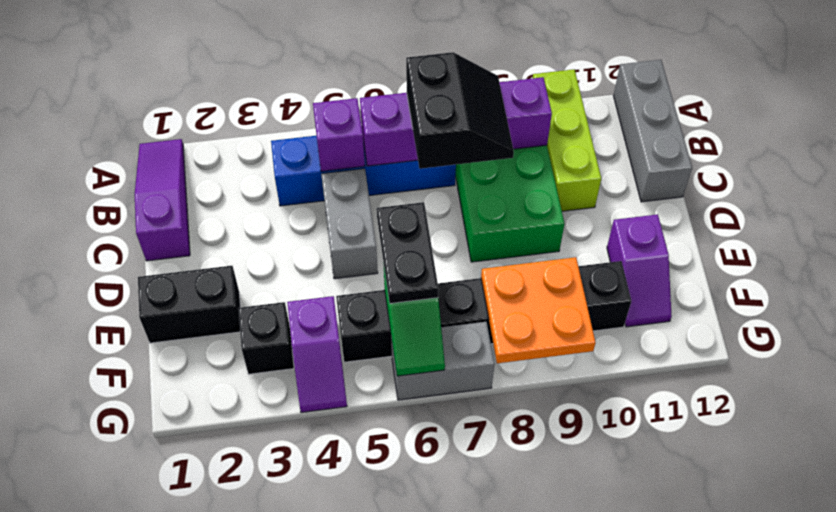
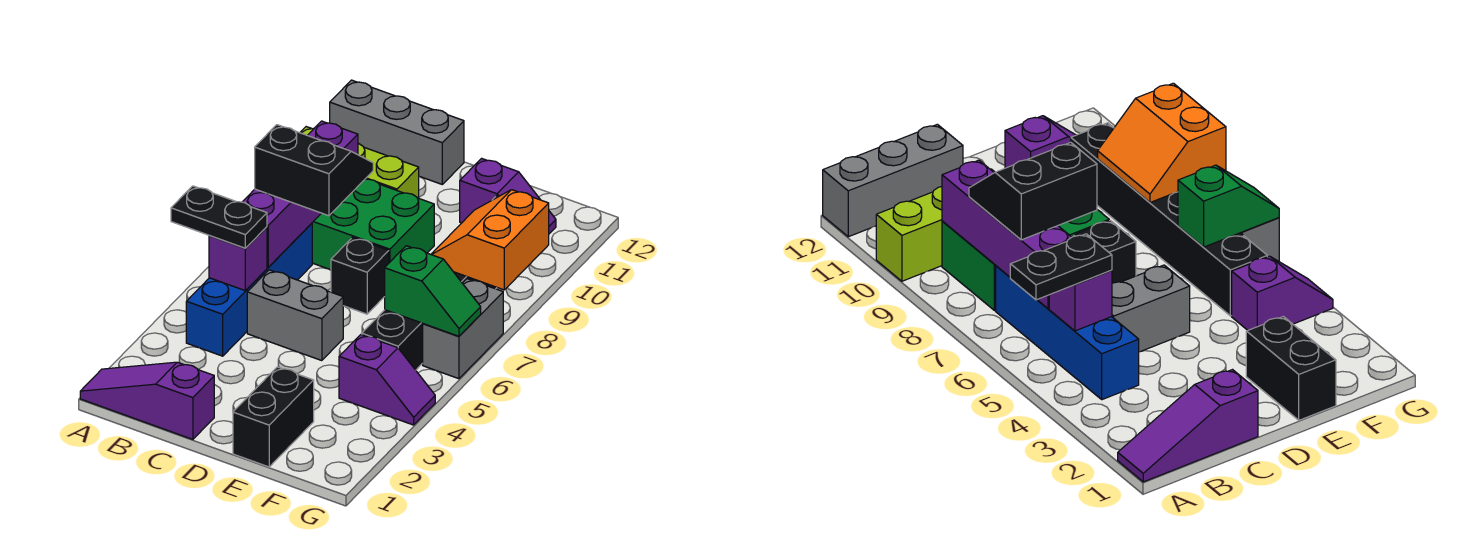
black 1x2 plate [377,202,438,304] -> black 1x2 plate moved to [171,186,267,248]
black 1x1 brick [238,302,294,374] -> black 1x1 brick moved to [331,237,389,314]
orange 2x2 plate [481,257,596,363] -> orange 2x2 slope [431,190,549,290]

